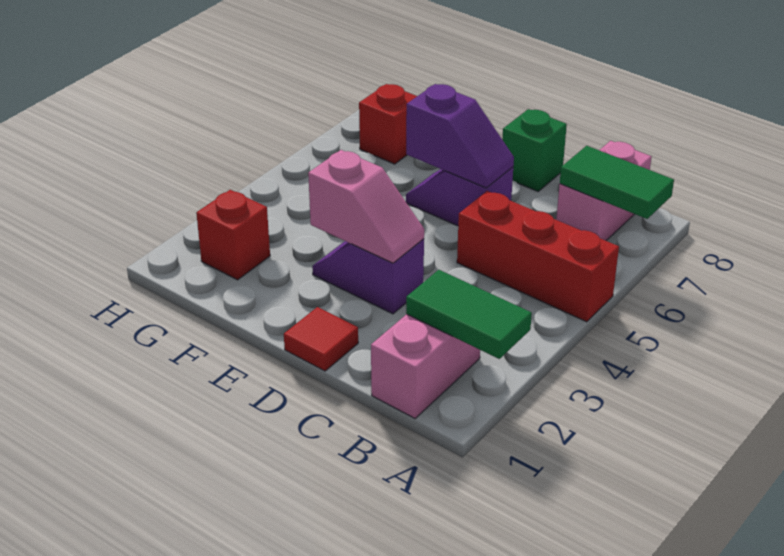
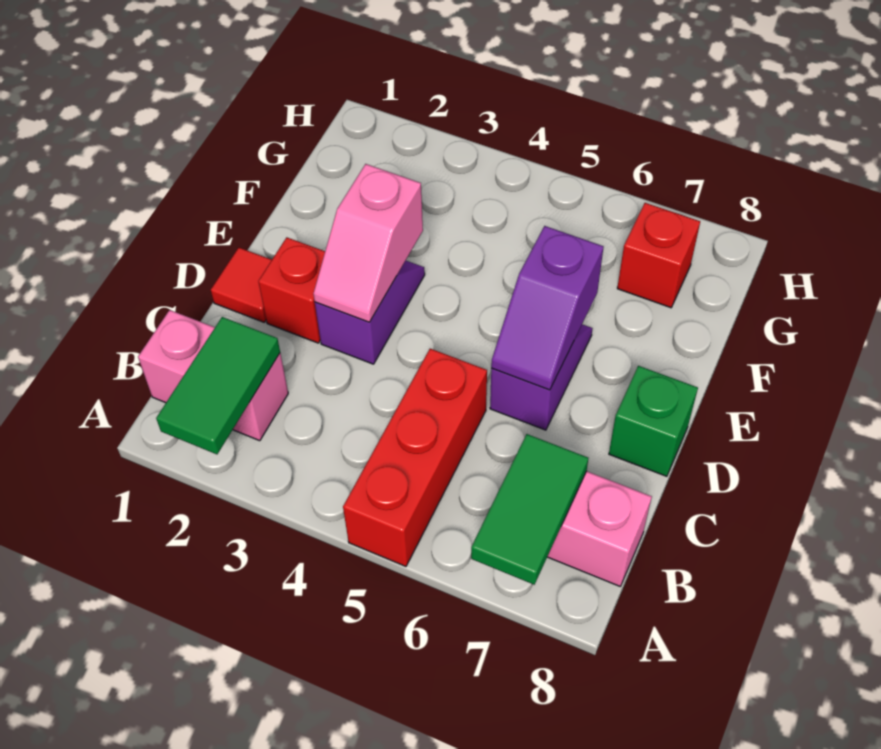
red 1x1 brick [196,190,270,280] -> red 1x1 brick moved to [258,237,325,343]

